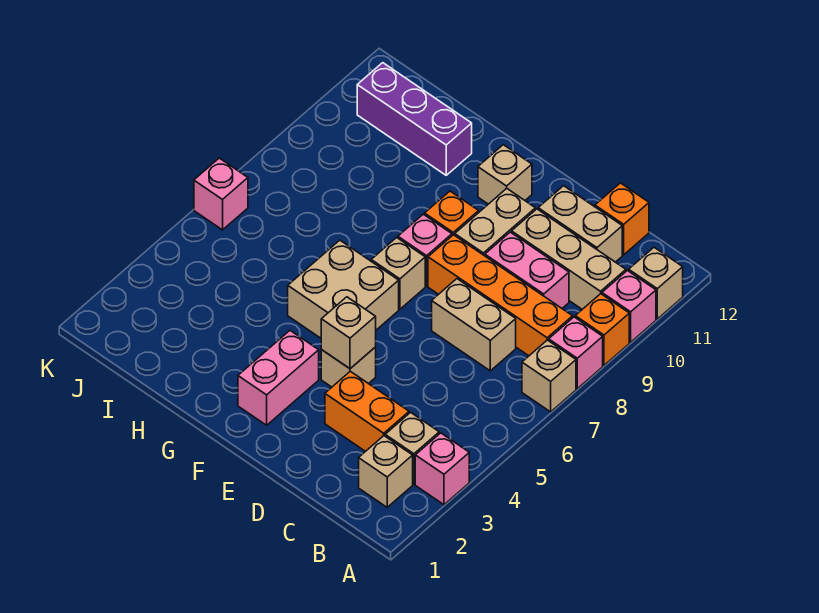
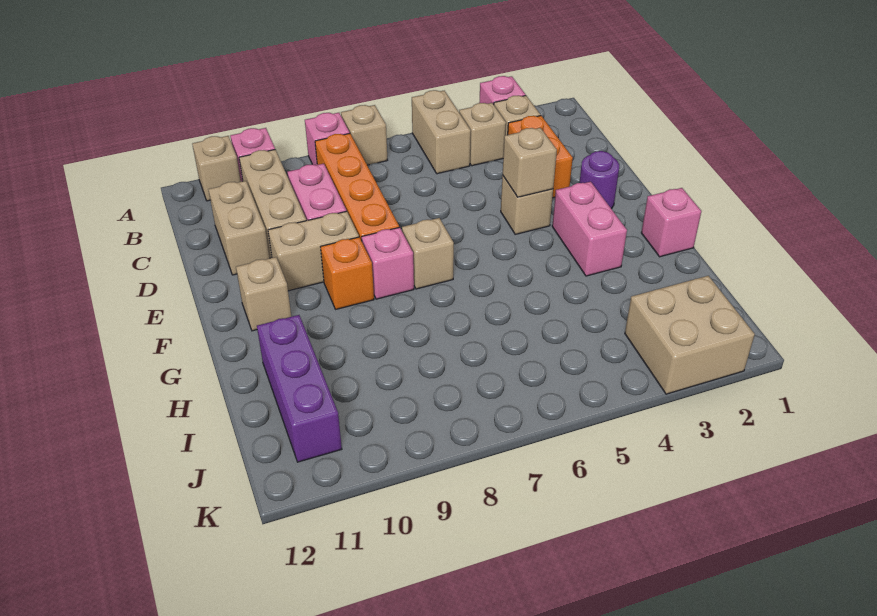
orange 1x1 brick [575,294,629,365] -> none
tan 1x1 brick [359,436,413,507] -> tan 1x1 brick moved to [459,103,506,166]
tan 1x2 brick [432,279,516,371] -> tan 1x2 brick moved to [412,90,471,174]
orange 1x1 brick [595,183,649,255] -> none
none -> purple 1x1 round brick [579,151,619,209]
pink 1x2 brick [238,331,319,425] -> pink 1x2 brick turned to [552,182,627,276]
tan 2x2 brick [288,240,399,338] -> tan 2x2 brick moved to [625,276,755,394]
pink 1x1 brick [194,158,248,230] -> pink 1x1 brick moved to [641,188,701,257]

